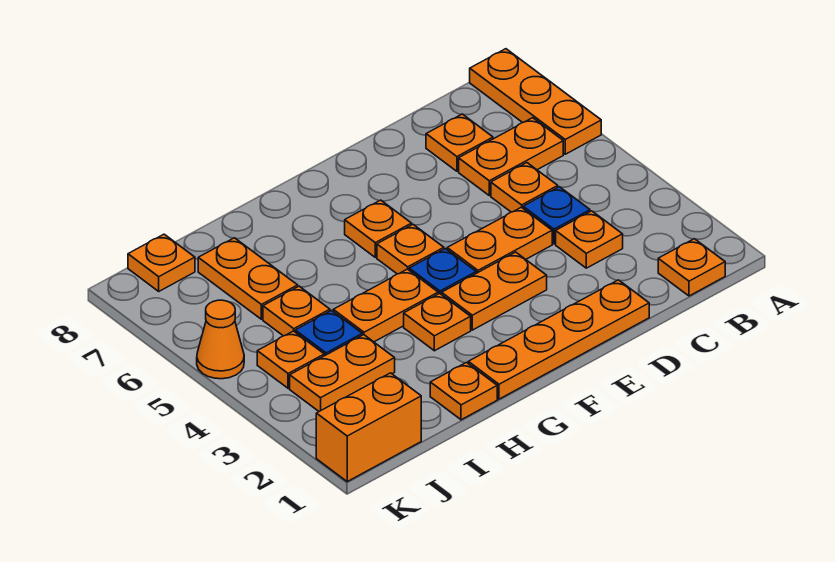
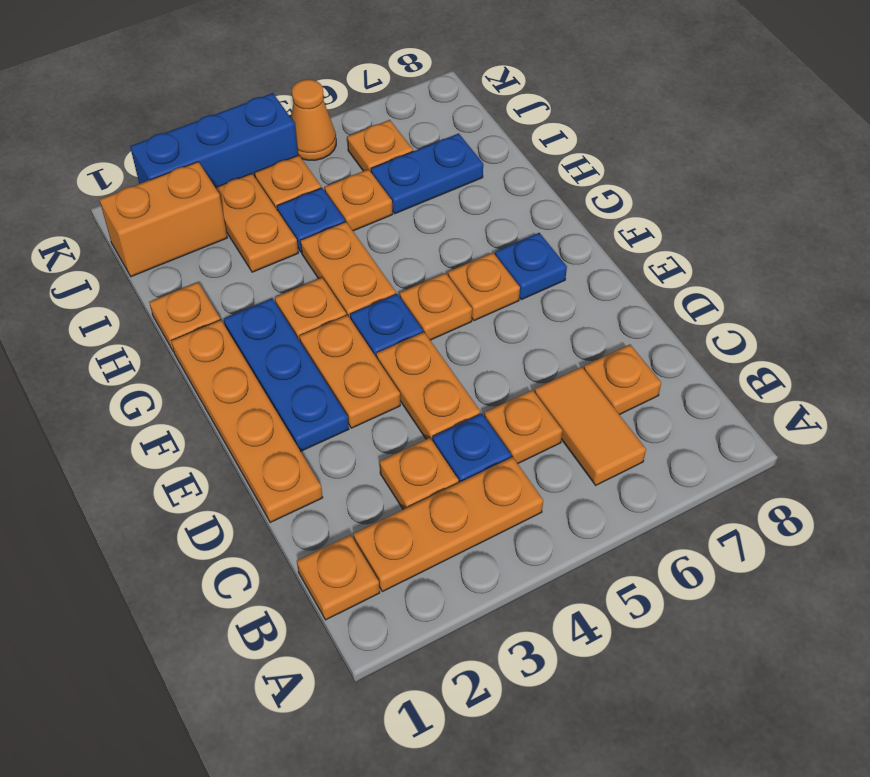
orange 1x3 plate [470,49,601,154] -> orange 1x3 plate moved to [353,457,543,592]
orange 1x2 plate [459,118,563,196] -> orange 1x2 tile [535,367,646,485]
none -> blue 1x3 plate [224,298,349,451]
none -> blue 1x1 plate [495,233,567,300]
orange 1x2 plate [198,238,298,319] -> blue 1x2 plate [371,133,483,214]
orange 1x2 brick [316,373,421,481] -> orange 1x2 brick turned to [99,162,227,277]
orange 1x1 plate [128,234,195,291] -> orange 1x1 plate moved to [347,120,413,172]
none -> blue 1x3 brick [130,93,298,187]

